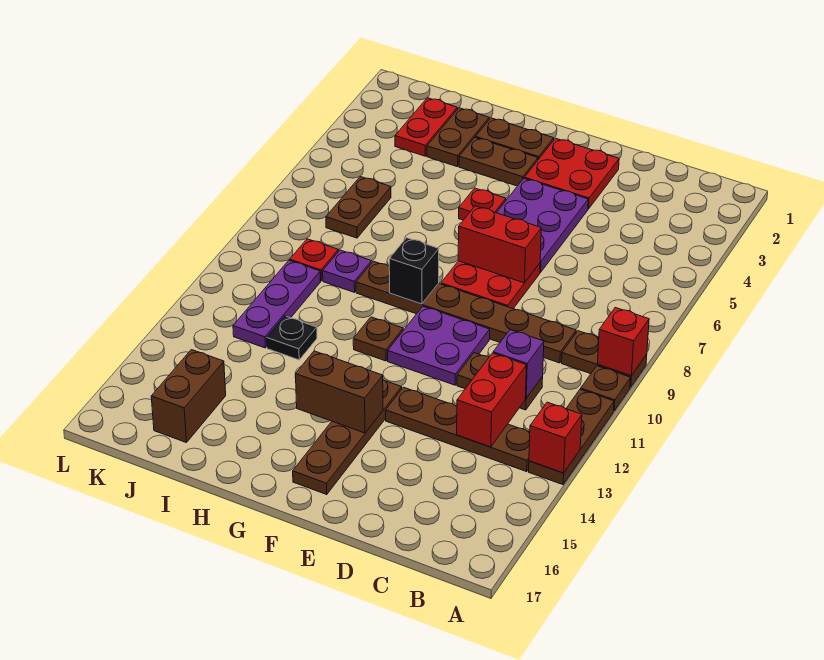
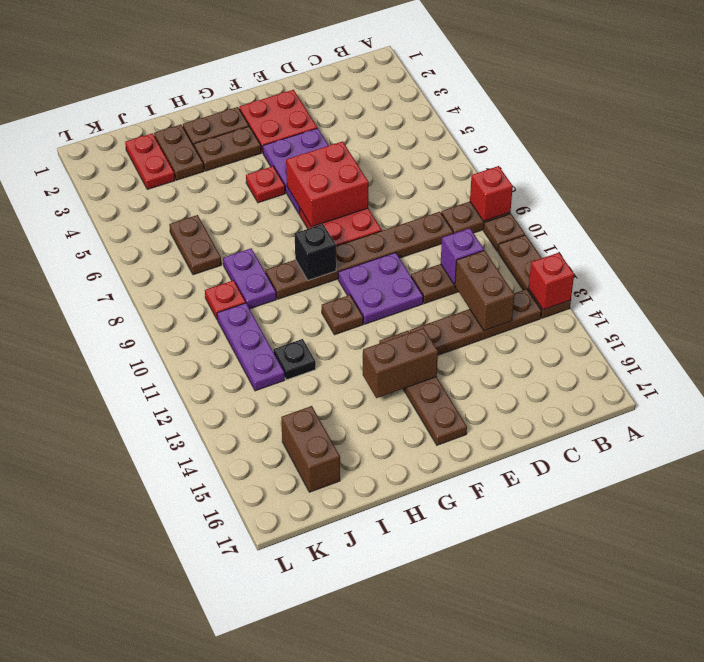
red 1x2 brick [457,353,526,447] -> brown 1x2 brick [455,250,515,331]
red 1x2 brick [458,206,541,283] -> red 2x2 brick [286,141,369,227]
purple 1x1 plate [323,250,371,292] -> purple 1x2 plate [223,248,276,309]

